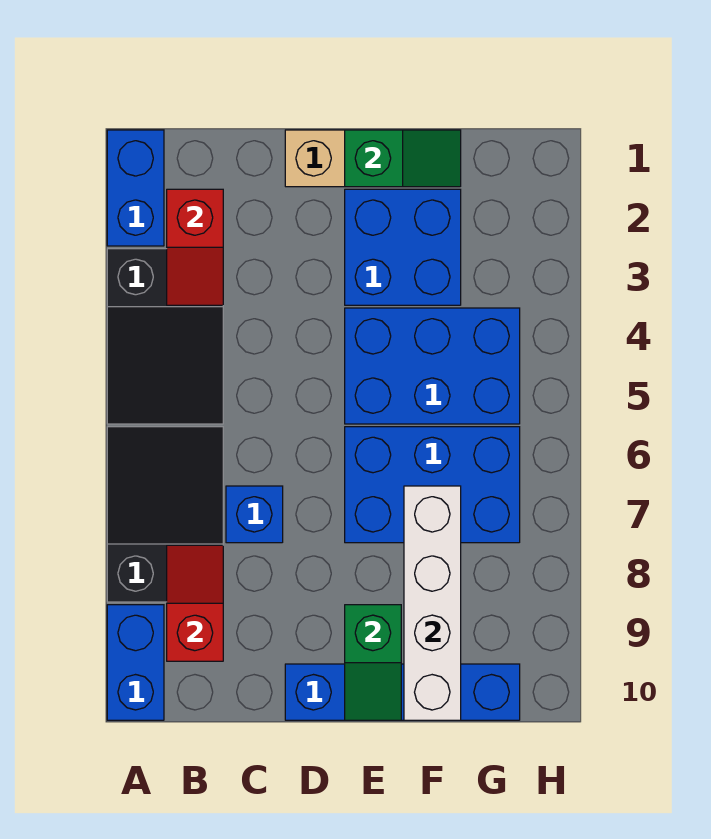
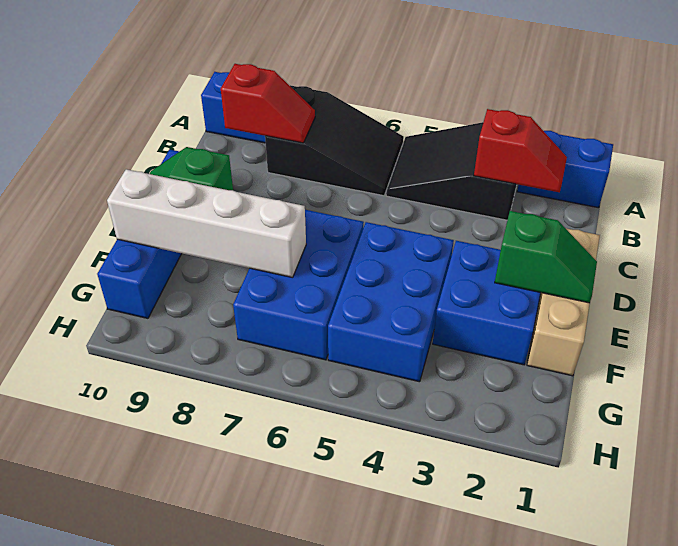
red 1x2 slope [167,189,223,305] -> red 1x2 slope turned to [474,109,567,192]
blue 1x1 brick [226,486,283,543] -> none
green 1x2 slope [345,130,461,187] -> green 1x2 slope turned to [495,211,597,303]

